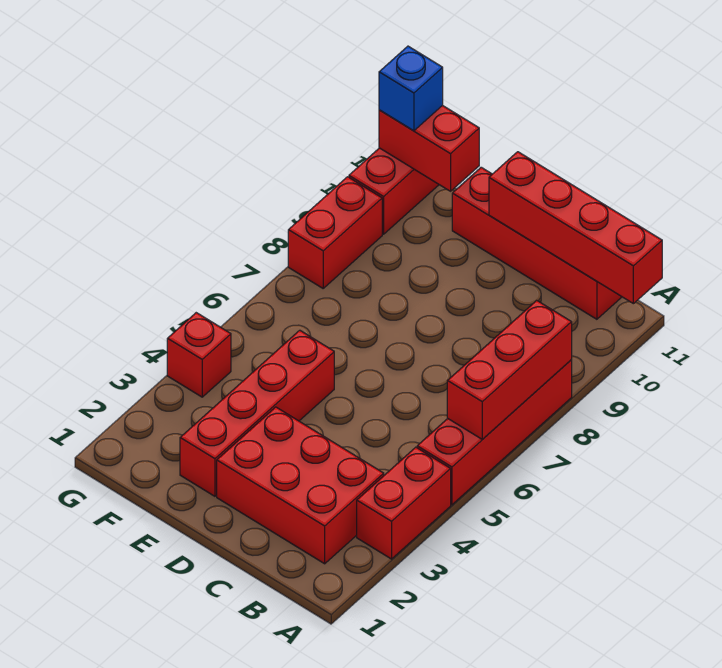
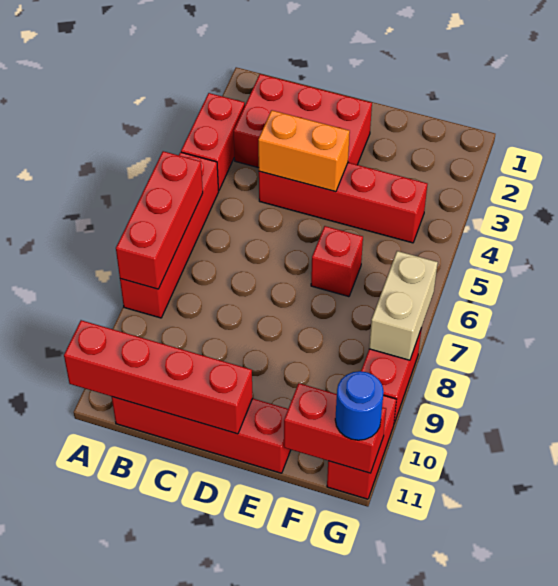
none -> orange 1x2 brick [258,110,350,192]
red 1x4 brick [180,330,334,496] -> red 1x4 brick turned to [259,163,427,243]
red 1x1 brick [167,313,231,397] -> red 1x1 brick moved to [311,226,363,297]
none -> tan 1x2 brick [369,251,438,360]
blue 1x1 brick [379,46,443,131] -> blue 1x1 round brick [335,371,384,440]

